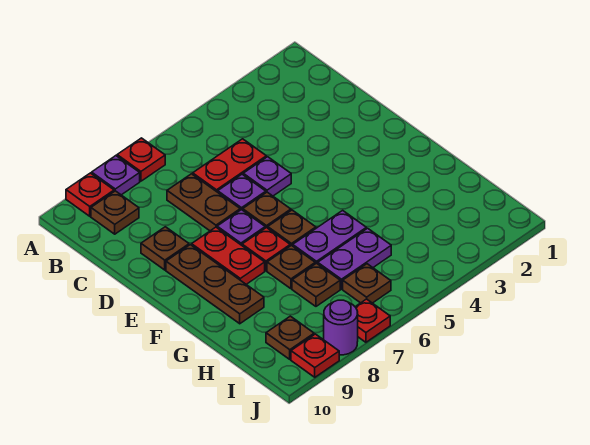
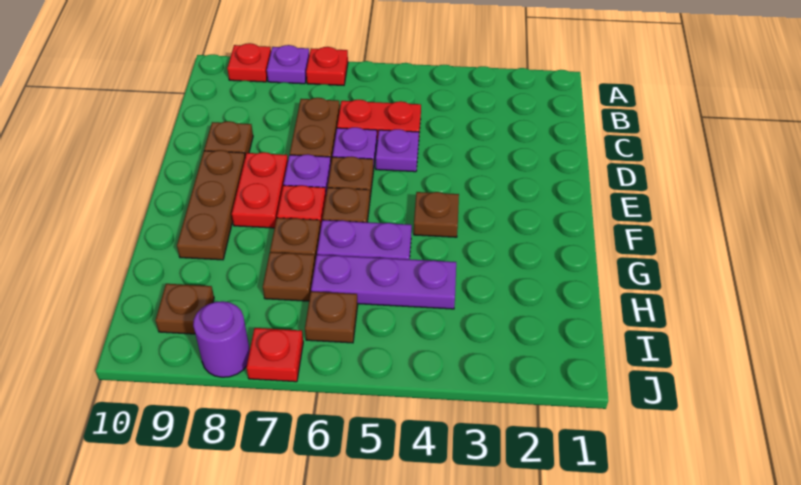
brown 1x1 plate [91,191,139,234] -> brown 1x1 plate moved to [414,192,459,237]
purple 1x2 plate [318,228,391,289] -> purple 1x3 plate [311,255,456,309]
red 1x1 plate [291,334,339,377] -> none

